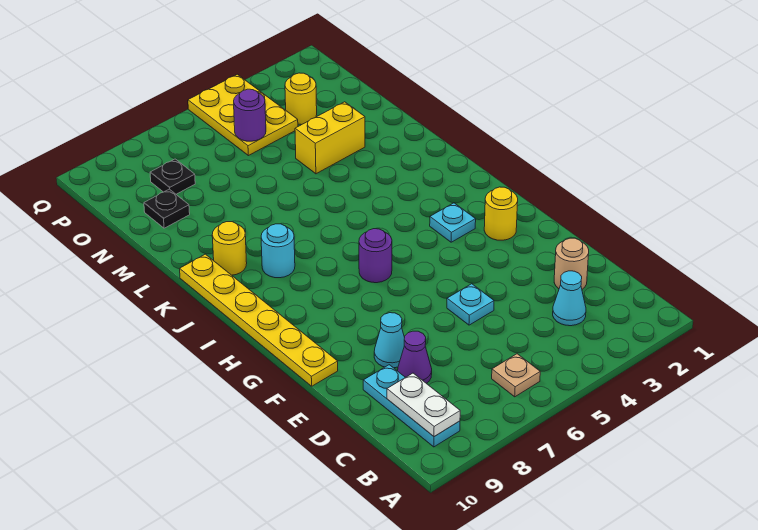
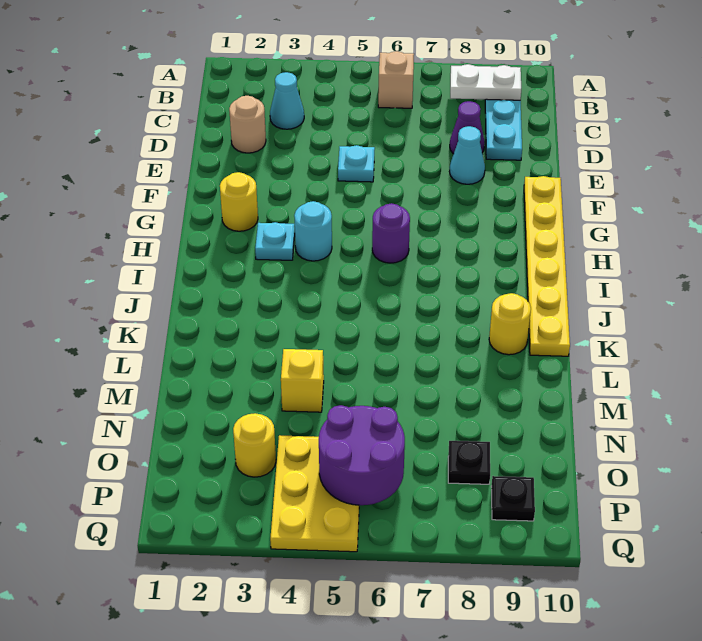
tan 1x1 plate [492,354,540,397] -> tan 1x1 brick [378,51,414,108]
white 1x2 plate [387,373,460,437] -> white 1x2 plate turned to [450,64,521,100]
cyan 1x1 round brick [261,224,295,278] -> cyan 1x1 round brick moved to [294,201,332,261]
yellow 1x2 brick [295,102,365,174] -> yellow 1x1 brick [281,349,324,412]
black 1x1 plate [144,189,190,228] -> black 1x1 plate moved to [491,476,535,521]
purple 1x1 round brick [234,89,266,141] -> purple 2x2 round brick [319,405,405,505]

